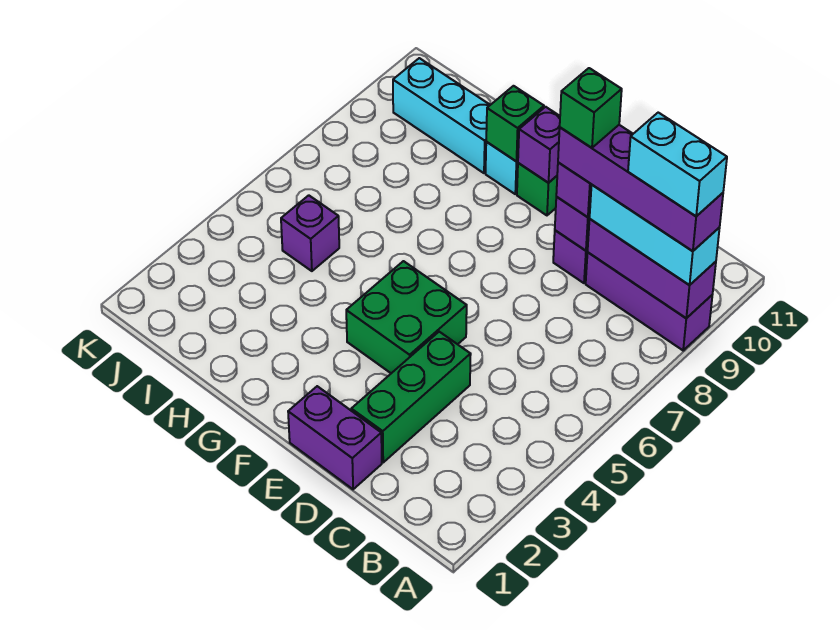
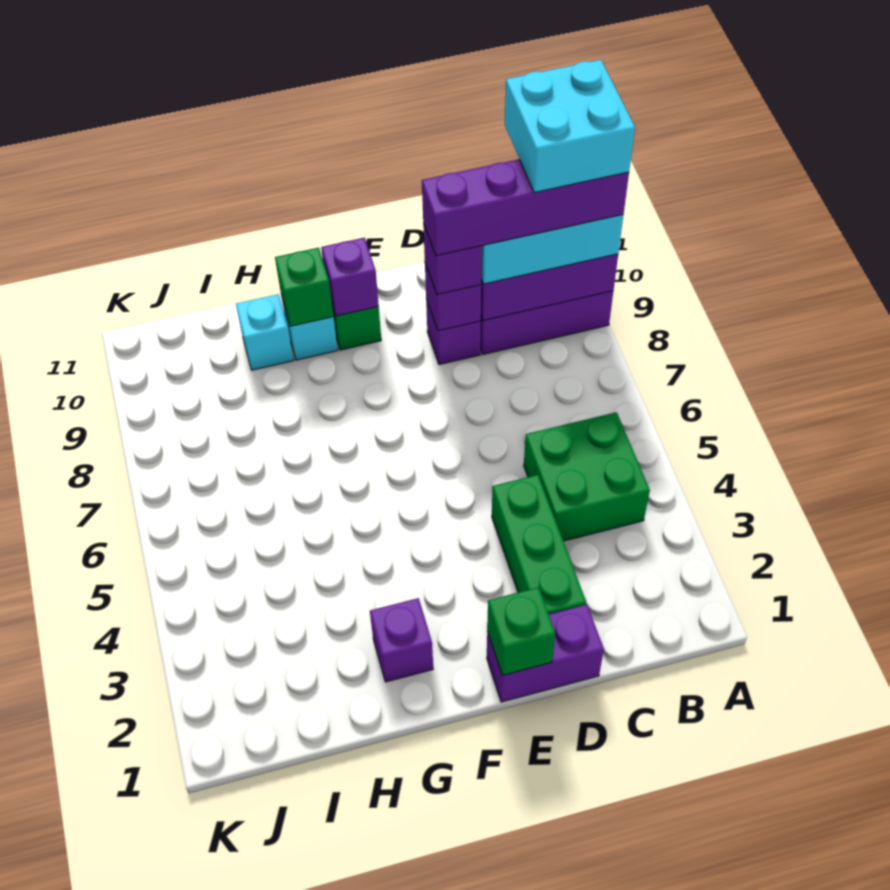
cyan 1x2 brick [628,113,727,216] -> cyan 2x2 brick [505,60,635,193]
green 1x1 brick [560,68,622,148] -> green 1x1 brick moved to [487,587,555,675]
green 2x2 brick [346,261,467,373] -> green 2x2 brick moved to [524,412,650,541]
cyan 1x3 brick [393,58,490,173] -> cyan 1x1 brick [236,294,294,370]
purple 1x1 brick [281,195,339,271] -> purple 1x1 brick moved to [370,598,433,682]

